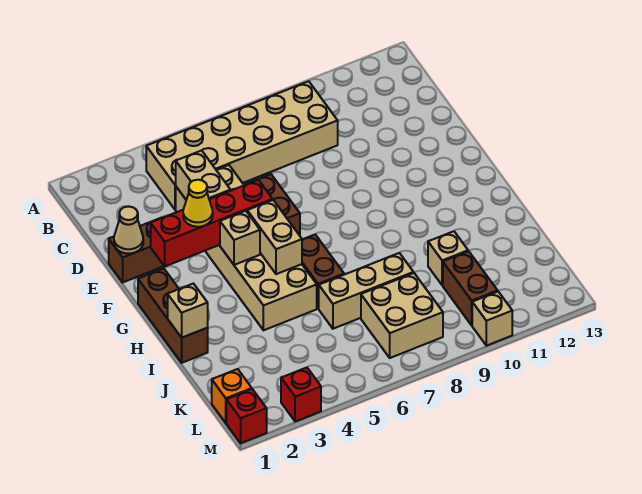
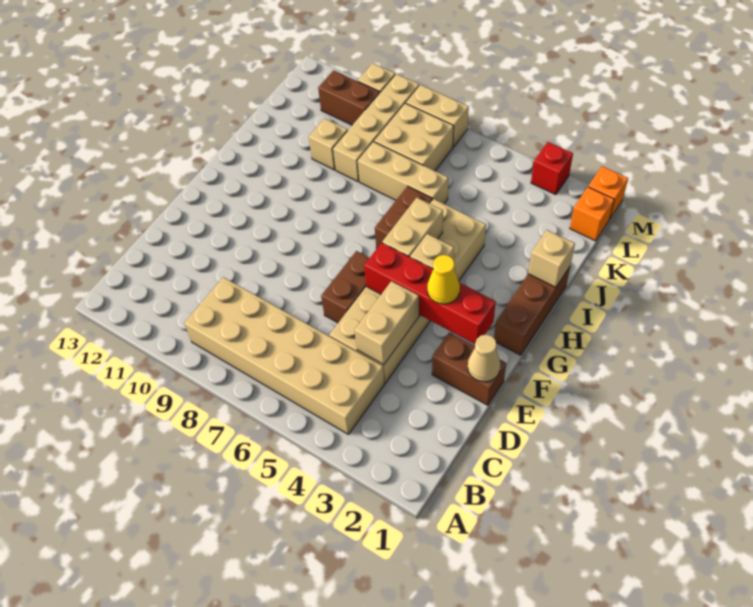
none -> tan 1x4 brick [333,74,419,181]
brown 1x2 brick [443,251,498,325] -> brown 1x2 brick turned to [318,71,380,125]
red 1x1 brick [226,389,267,443] -> orange 1x1 brick [588,166,628,220]
none -> tan 1x2 brick [406,85,469,147]

